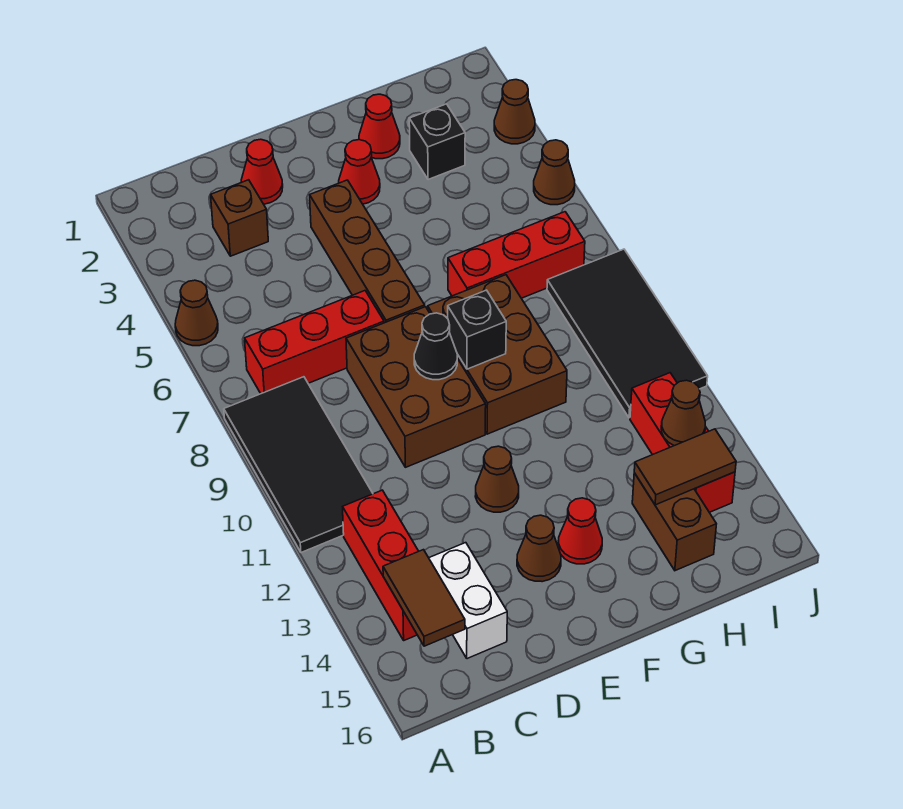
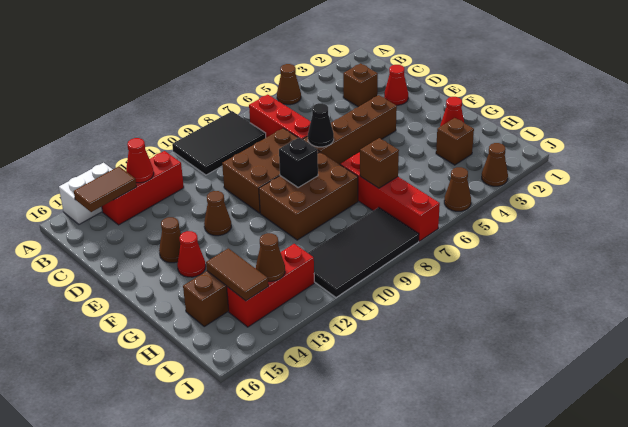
black 2x4 tile [224,377,373,552] -> black 2x3 tile [172,111,266,175]
white 1x2 brick [429,543,507,659] -> white 1x2 brick moved to [59,163,113,224]
black 1x1 cone [414,313,457,380] -> black 1x1 cone moved to [308,103,334,147]
red 1x1 cone [339,140,380,204] -> red 1x1 cone moved to [126,138,154,183]
red 1x3 brick [448,212,585,298] -> red 1x4 brick [340,152,440,241]
black 1x1 brick [409,104,465,180] -> brown 1x1 brick [436,118,474,165]
none -> brown 1x1 brick [360,138,399,188]

